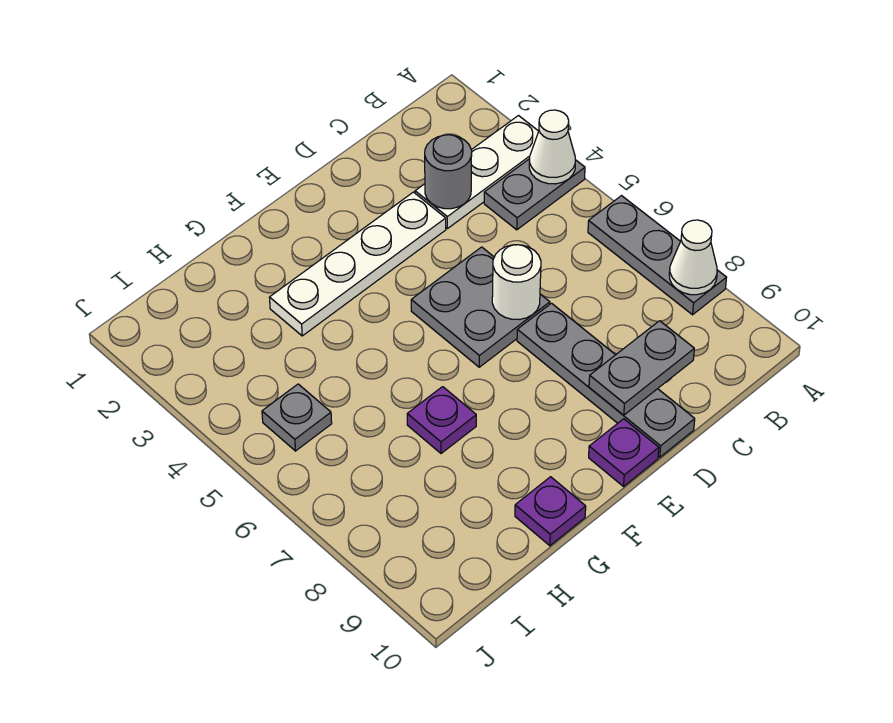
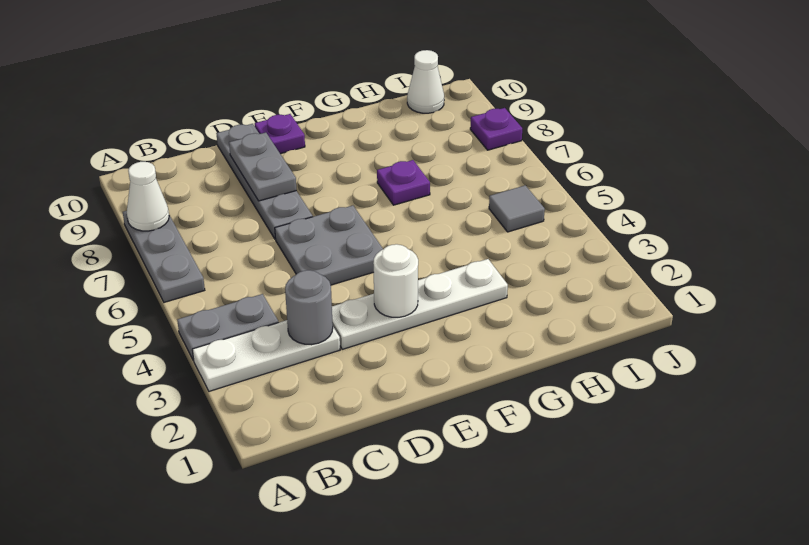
white 1x1 cone [529,110,575,184] -> white 1x1 cone moved to [407,50,444,113]
grey 1x2 plate [589,321,694,415] -> grey 1x2 plate turned to [229,133,297,201]
white 1x1 round brick [492,245,541,320] -> white 1x1 round brick moved to [373,244,418,317]
purple 1x1 plate [515,477,586,546] -> purple 1x1 plate moved to [470,108,522,150]
grey 1x1 plate [262,384,332,451] -> grey 1x1 tile [489,185,545,232]

